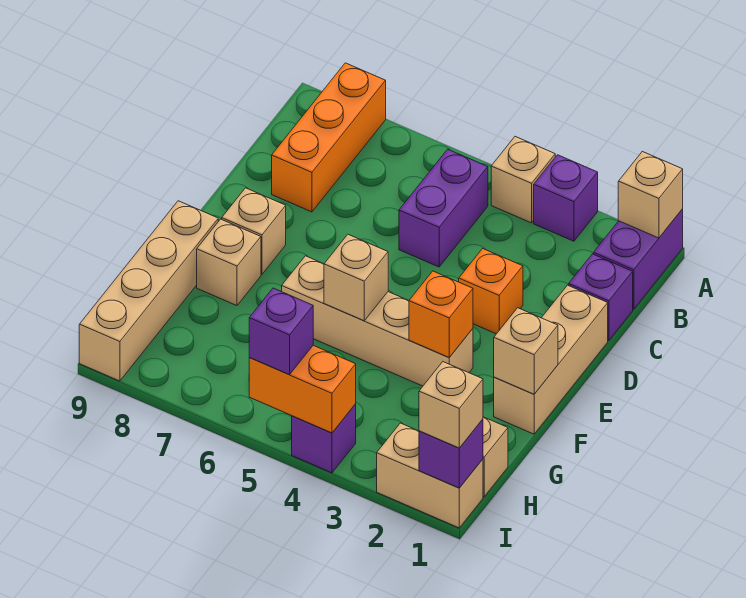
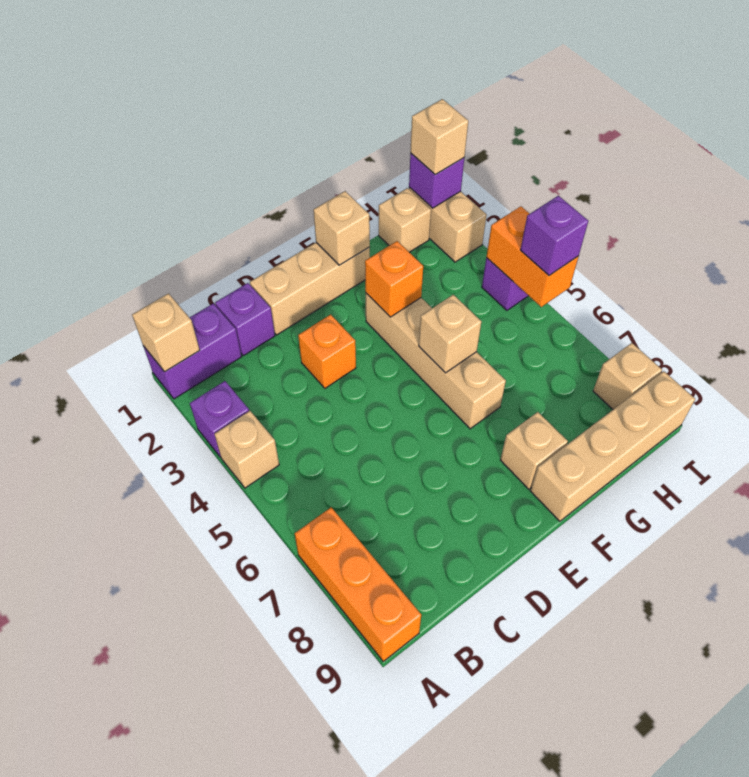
orange 1x3 brick [272,63,386,212] -> orange 1x3 brick turned to [295,507,421,661]
purple 1x2 brick [399,149,488,267] -> none
tan 1x1 brick [222,188,286,274] -> tan 1x1 brick moved to [593,343,662,409]

